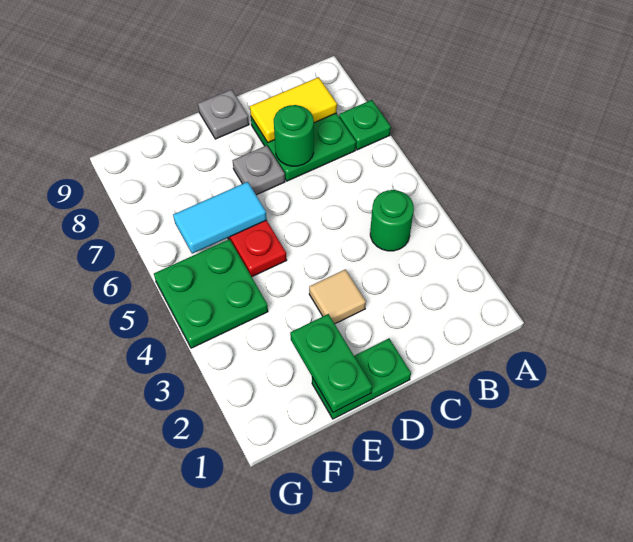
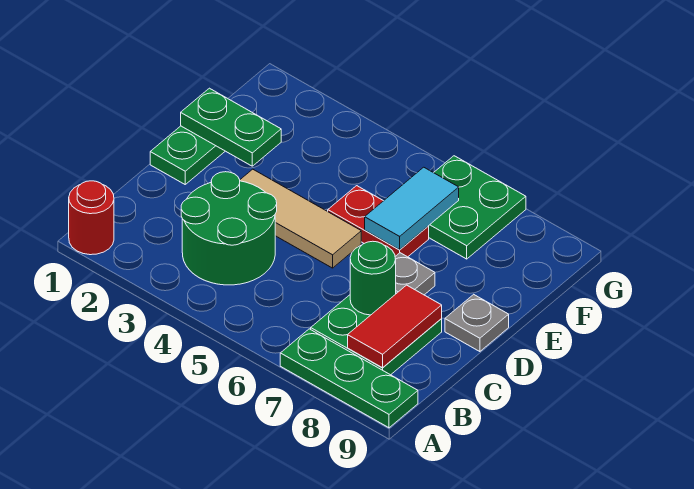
none -> red 1x1 round brick [69,181,114,255]
green 1x1 plate [339,100,391,150] -> green 1x3 plate [280,329,418,428]
green 1x1 round brick [370,190,414,251] -> green 2x2 round brick [181,172,277,285]
yellow 1x2 tile [250,77,337,143] -> red 1x2 tile [348,285,442,368]
tan 1x1 tile [309,269,366,324] -> tan 1x3 tile [240,169,361,268]
green 2x2 plate [154,239,268,348] -> green 2x2 plate moved to [429,156,526,259]

